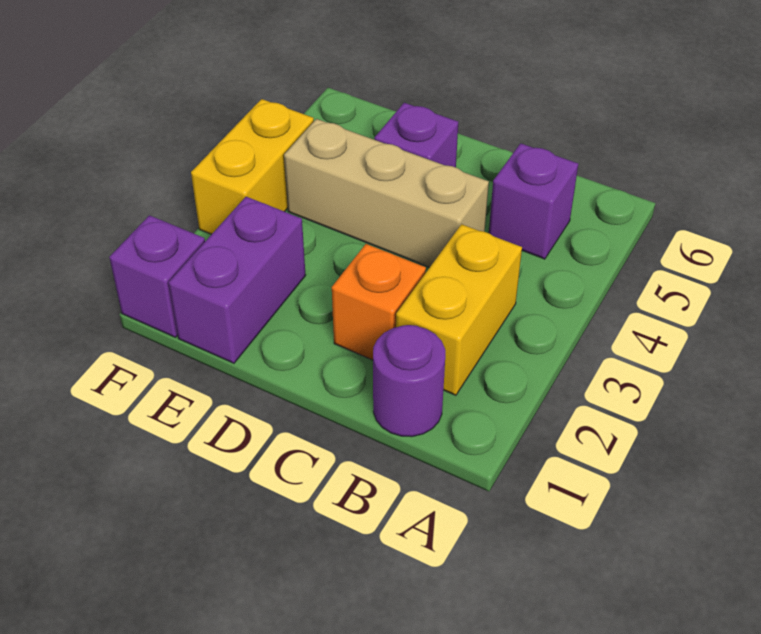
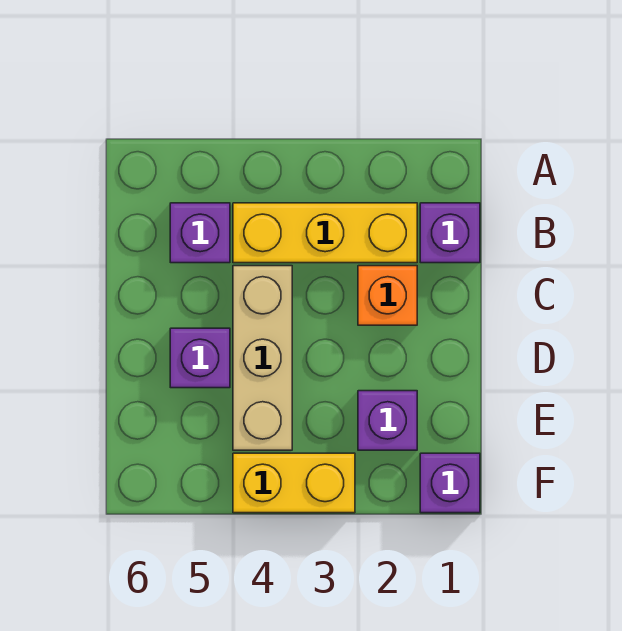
purple 1x1 round brick [373,325,445,437] -> purple 1x1 brick [420,203,480,263]
yellow 1x2 brick [396,224,522,395] -> yellow 1x3 brick [233,203,417,263]
purple 1x2 brick [168,197,306,363] -> purple 1x1 brick [358,391,417,450]

